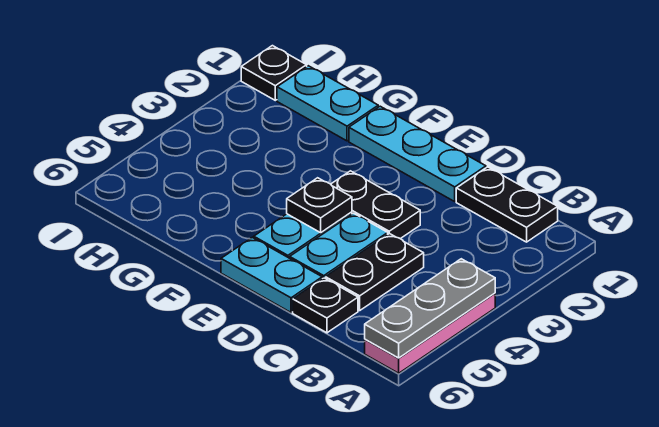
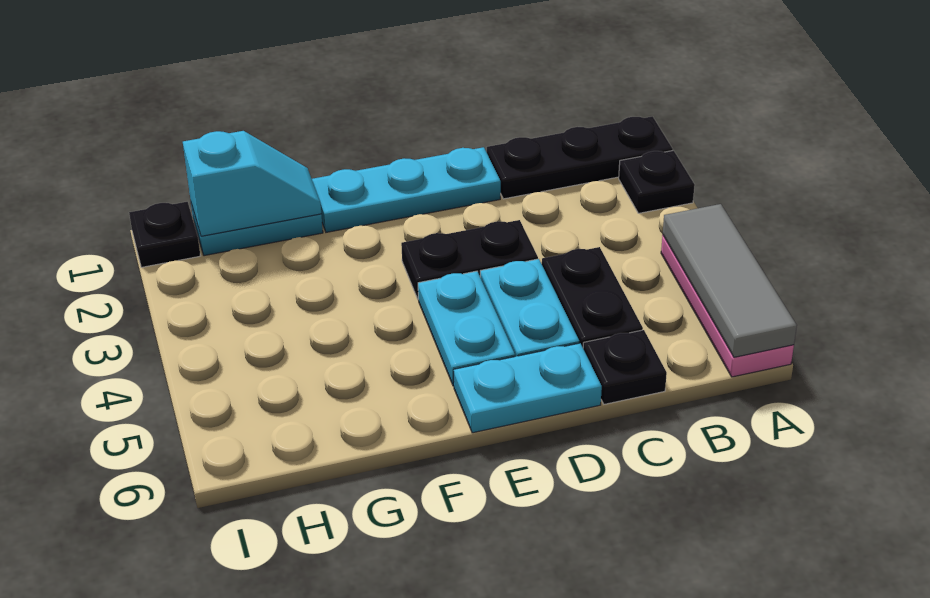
grey 1x3 plate [365,259,495,358] -> grey 1x3 tile [663,204,797,357]
black 1x2 plate [456,167,558,242] -> black 1x3 plate [487,116,673,199]
black 1x1 plate [287,178,352,233] -> black 1x1 plate moved to [619,151,695,213]
none -> cyan 1x2 slope [183,131,321,236]

